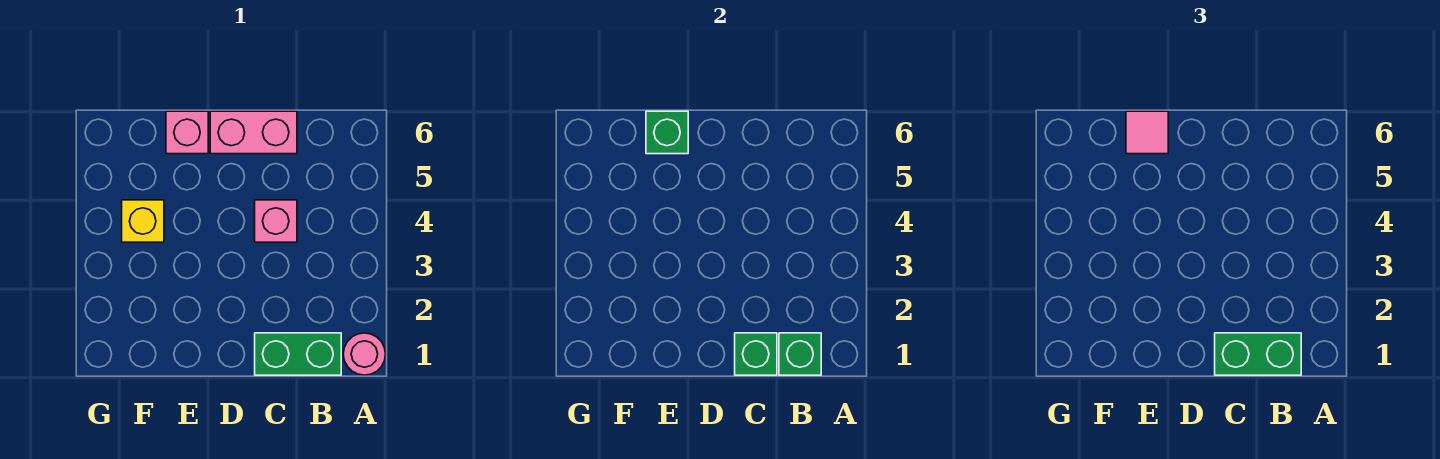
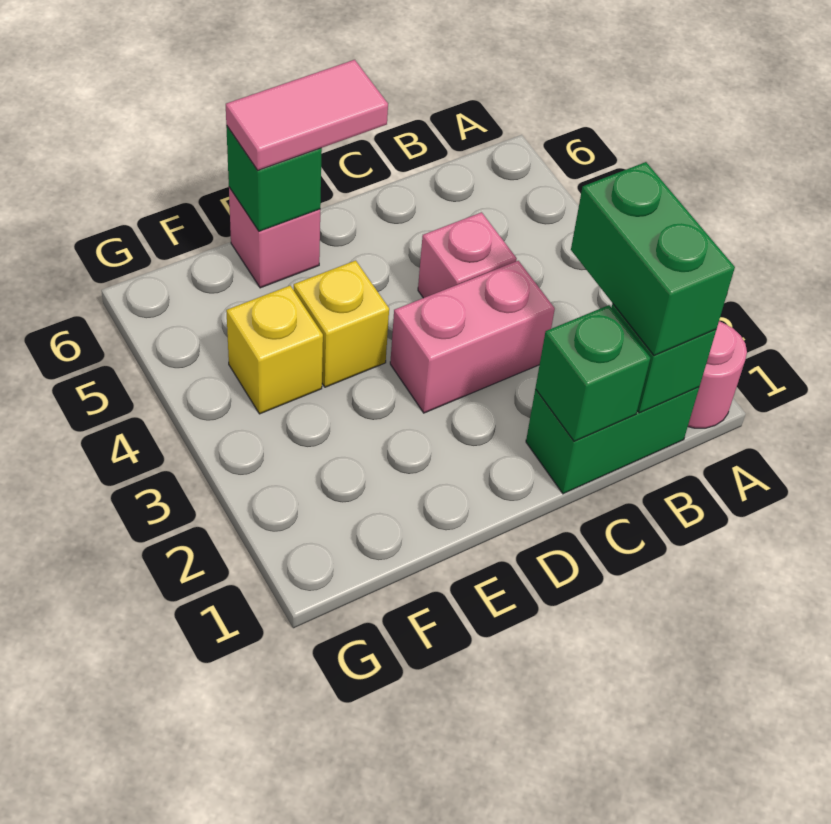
green 1x2 brick [1215,333,1301,375] -> green 1x2 brick turned to [571,162,735,356]
pink 1x2 brick [210,111,297,154] -> pink 1x2 brick moved to [390,261,555,413]
none -> yellow 1x1 brick [294,260,389,387]
pink 1x1 tile [1126,111,1168,154] -> pink 1x2 tile [226,60,388,170]

